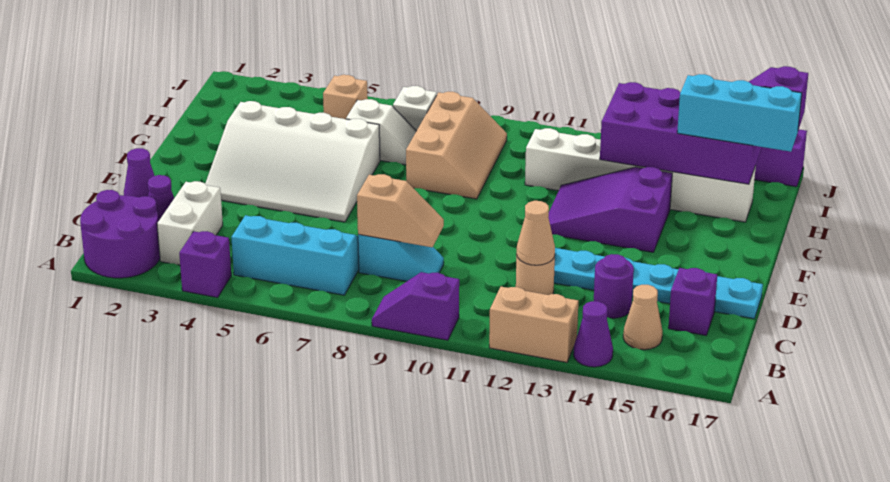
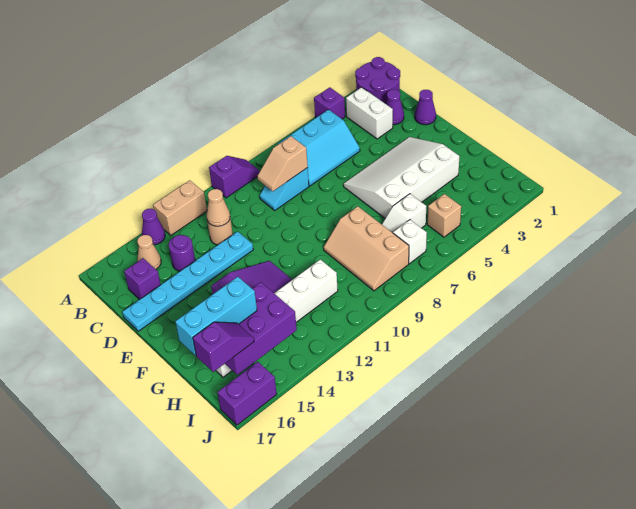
purple 2x4 brick [600,82,762,184] -> purple 2x3 brick [225,282,297,375]

